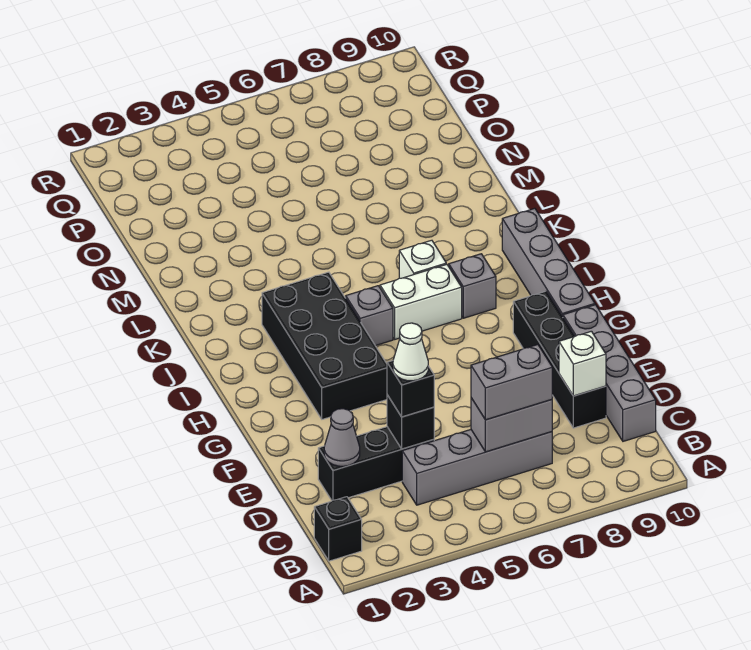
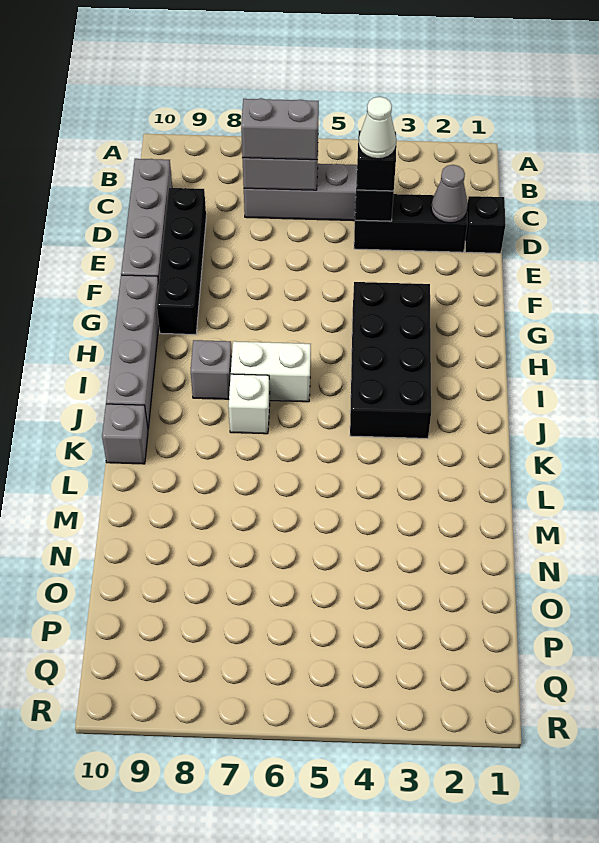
black 1x1 brick [314,497,362,561] -> black 1x1 brick moved to [465,196,505,253]
white 1x1 brick [559,331,606,396] -> none
grey 1x1 brick [346,286,393,346] -> grey 1x1 brick moved to [102,404,148,464]

